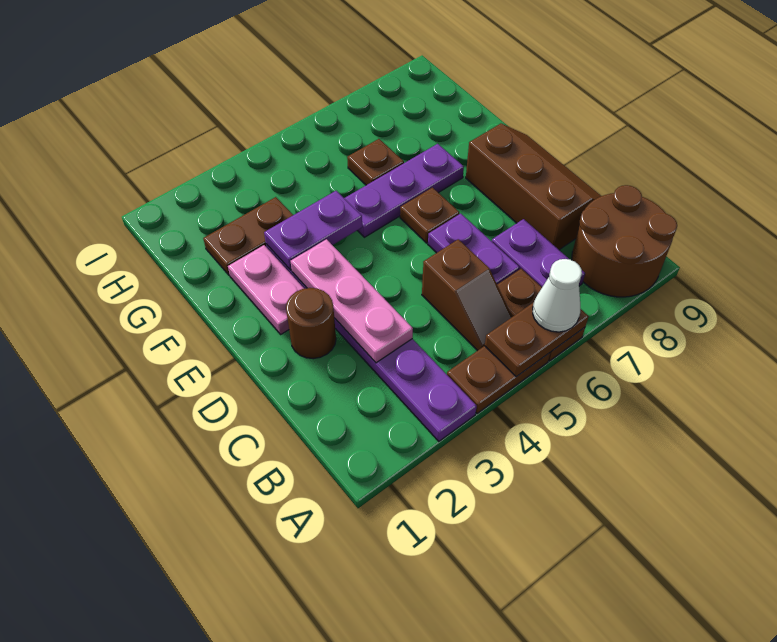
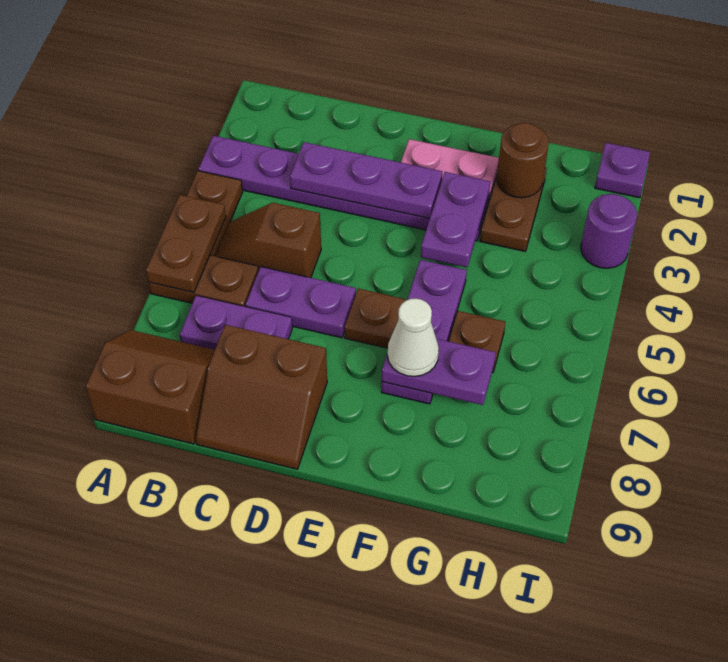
white 1x1 cone [533,259,582,332] -> white 1x1 cone moved to [387,298,439,376]
brown 2x2 round brick [572,185,677,297] -> brown 2x2 slope [86,330,215,444]
pink 1x3 plate [291,239,413,363] -> purple 1x3 plate [290,142,442,219]
brown 2x3 slope [466,124,601,250] -> brown 2x2 slope [196,325,327,469]
brown 1x1 round brick [286,288,336,359] -> brown 1x1 round brick moved to [497,123,549,198]
none -> purple 1x2 plate [381,339,496,405]
none -> purple 1x1 plate [595,143,650,198]
none -> purple 1x1 round brick [581,194,637,268]

